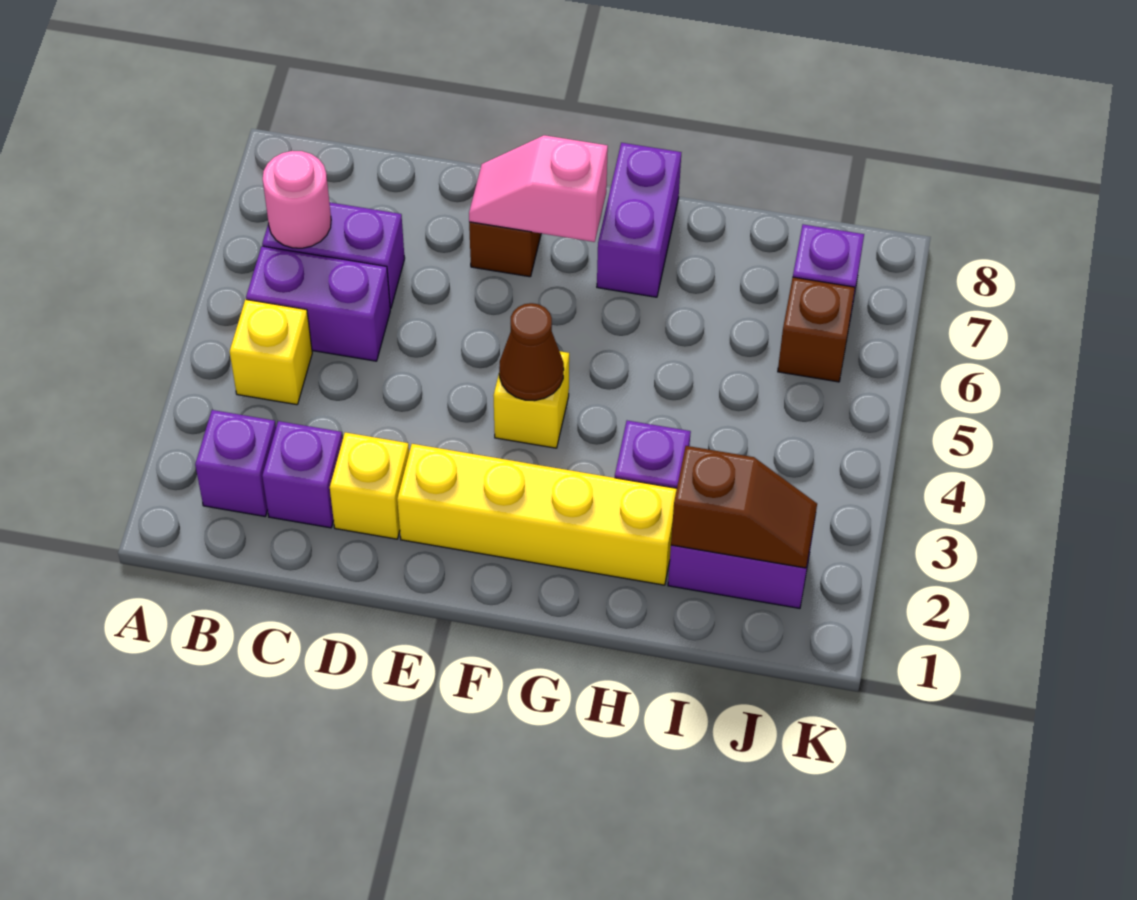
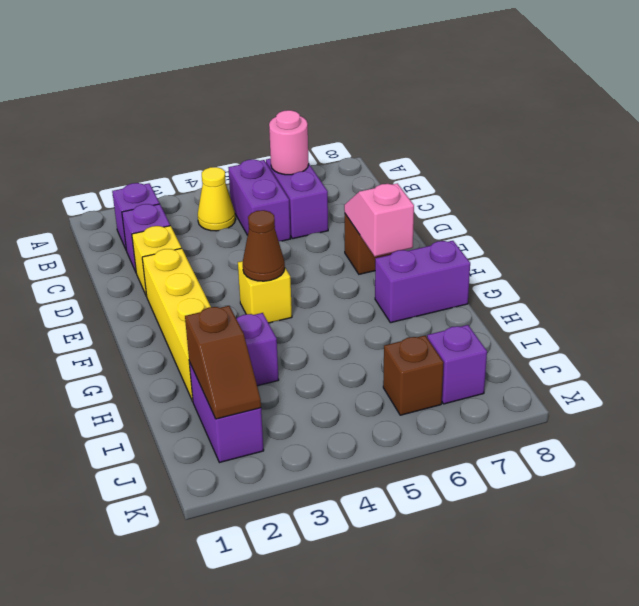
yellow 1x1 brick [230,299,312,405] -> yellow 1x1 cone [198,167,235,231]

